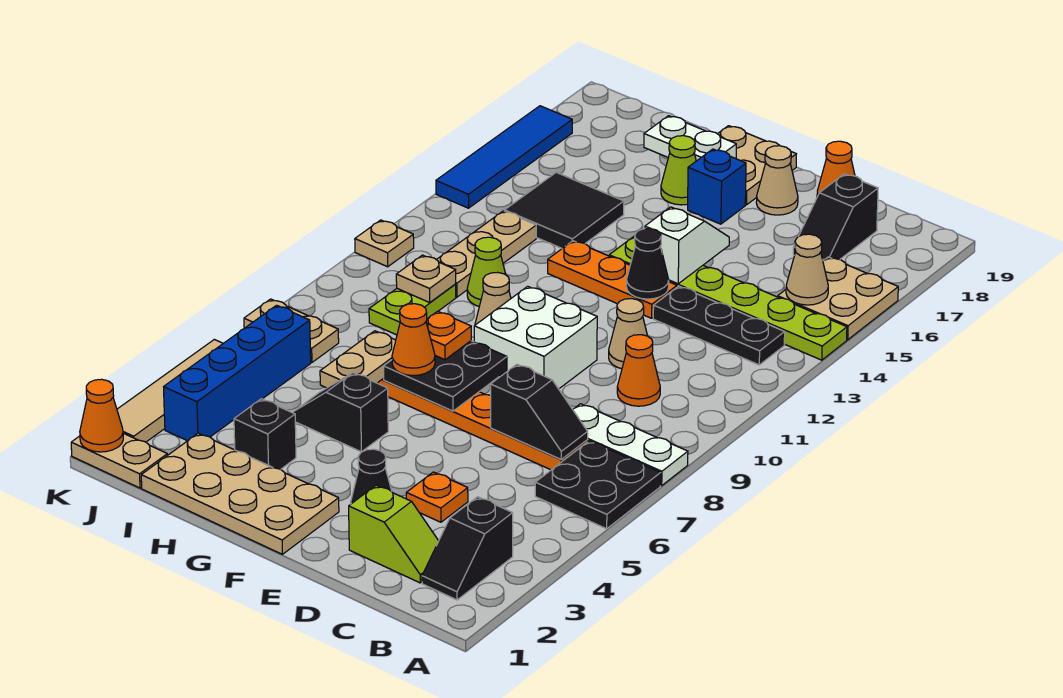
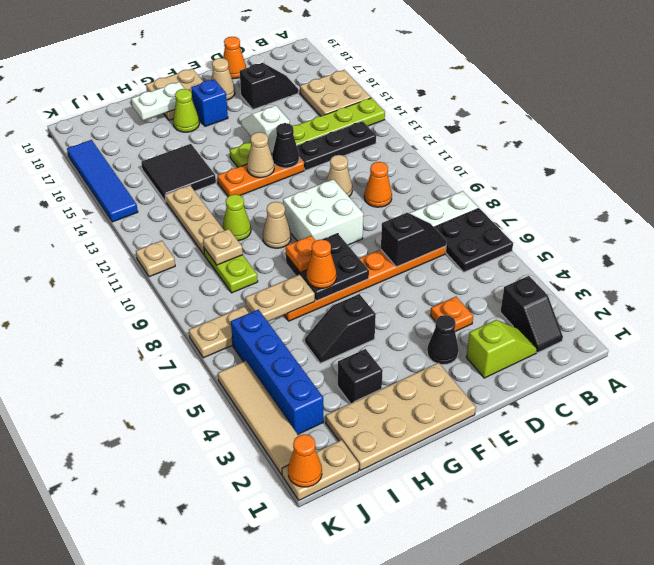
tan 1x1 cone [786,234,828,305] -> tan 1x1 cone moved to [247,132,274,178]
black 1x2 slope [793,174,878,261] -> black 1x2 slope turned to [240,63,298,109]
tan 1x2 plate [320,331,396,388] -> tan 1x2 plate turned to [245,275,315,321]

